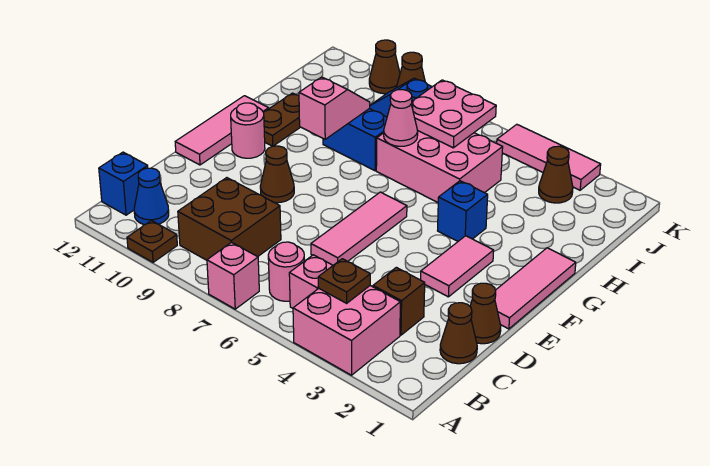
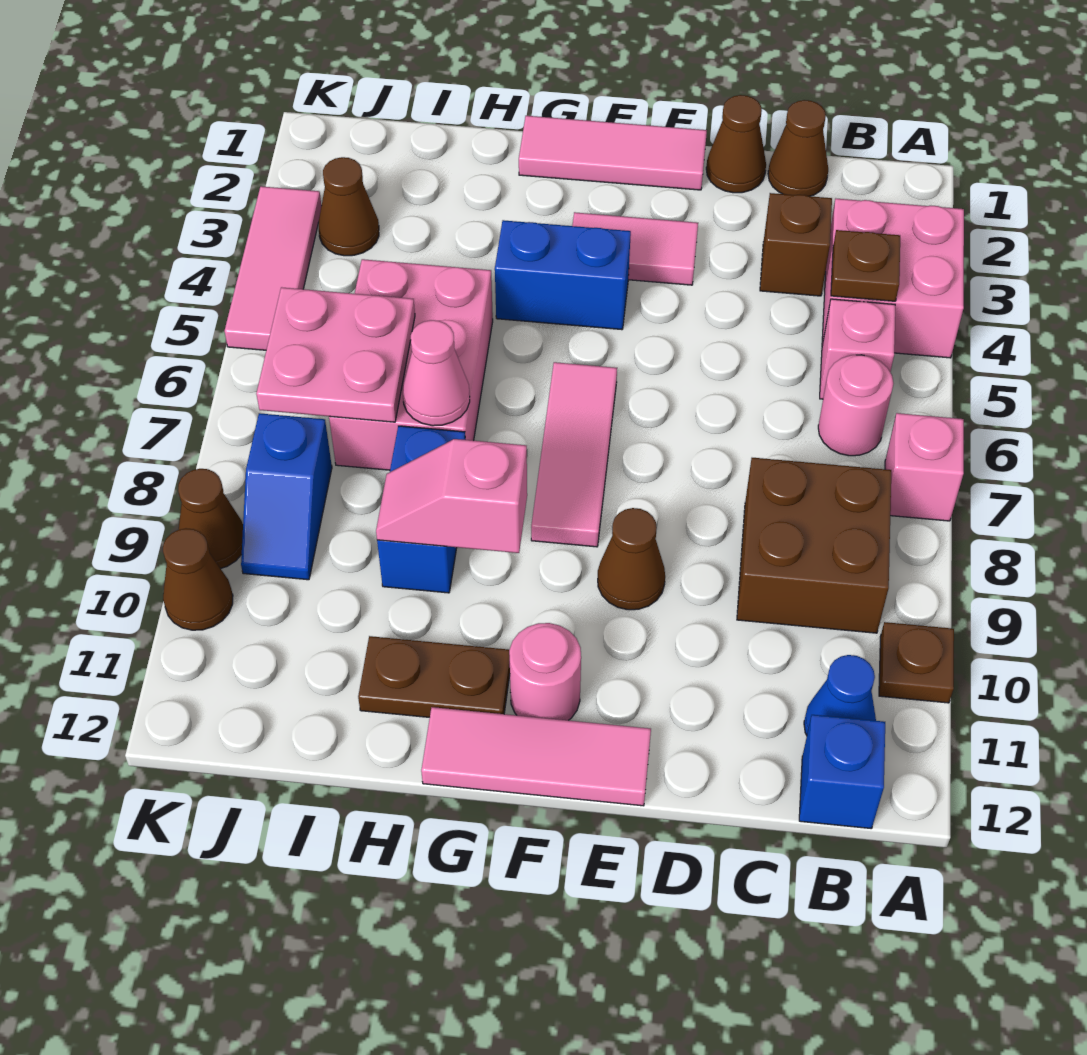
pink 1x3 tile [311,192,407,265] -> pink 1x3 tile turned to [531,362,617,547]
blue 1x1 brick [438,181,488,241] -> blue 1x2 brick [495,220,631,330]

